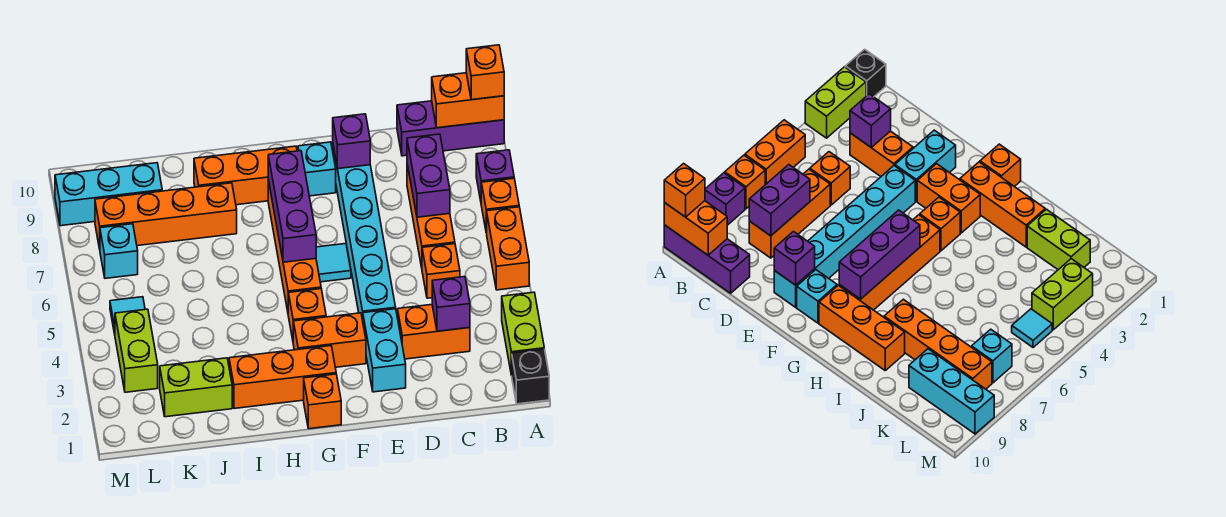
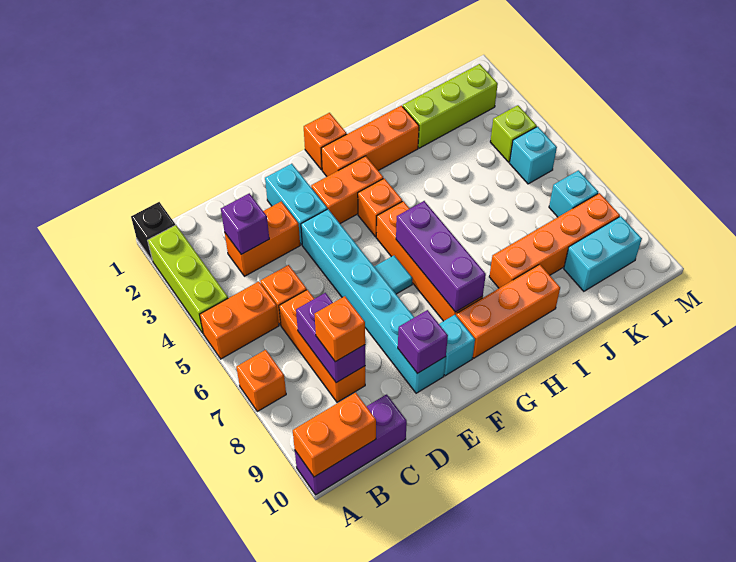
lime 1x2 brick [502,292,544,375] -> lime 1x3 brick [148,225,228,333]
orange 1x2 brick [487,207,529,290] -> orange 1x2 brick turned to [200,282,279,359]
purple 1x1 brick [476,150,514,201] -> none
orange 1x1 brick [466,45,504,100] -> orange 1x1 brick moved to [314,296,365,362]
lime 1x2 brick [160,358,232,417] -> lime 1x3 brick [403,64,498,148]
cyan 1x3 brick [55,163,162,226] -> cyan 1x2 brick [564,216,642,291]
lime 1x2 brick [115,309,158,392] -> lime 1x1 brick [490,105,537,162]
cyan 1x1 tile [110,297,145,334] -> cyan 1x1 brick [510,127,557,184]

